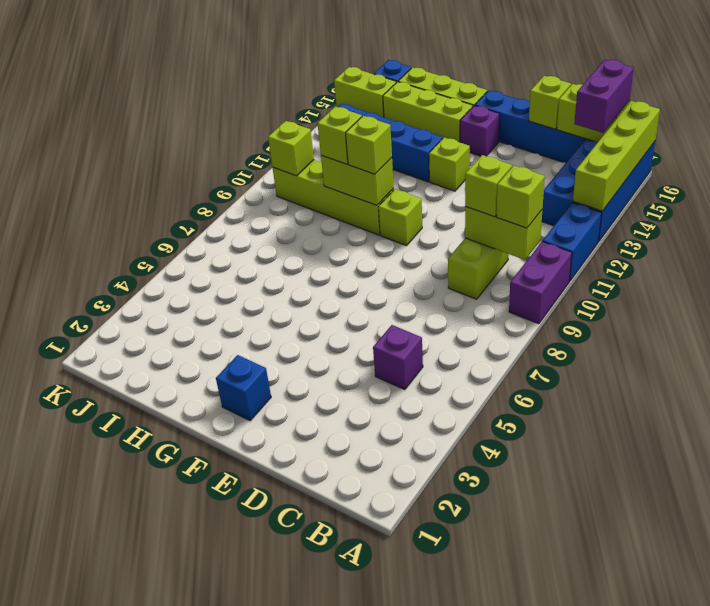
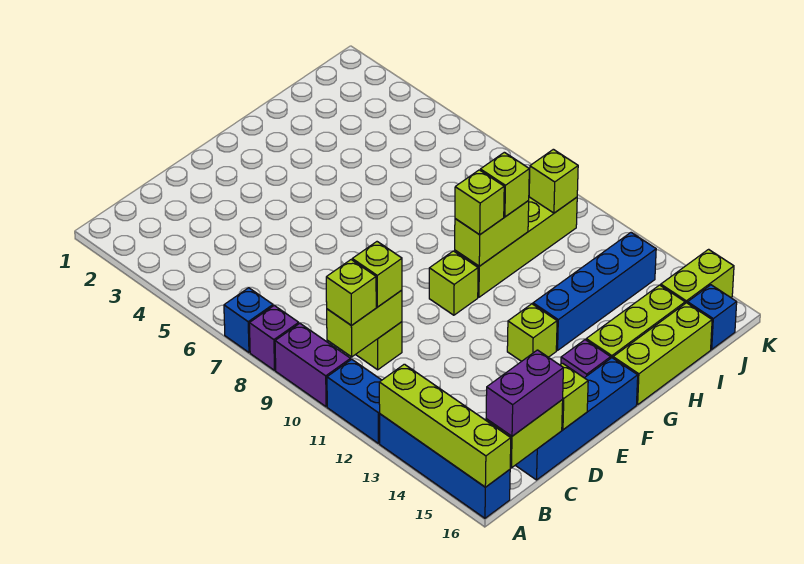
blue 2x4 brick [542,139,655,241] -> blue 1x4 brick [380,414,510,518]
purple 1x2 brick [574,60,634,133] -> purple 1x2 brick turned to [486,350,563,436]
purple 1x1 brick [373,325,423,390] -> purple 1x1 brick moved to [249,306,299,370]
blue 1x1 brick [216,355,271,421] -> blue 1x1 brick moved to [224,288,273,352]

